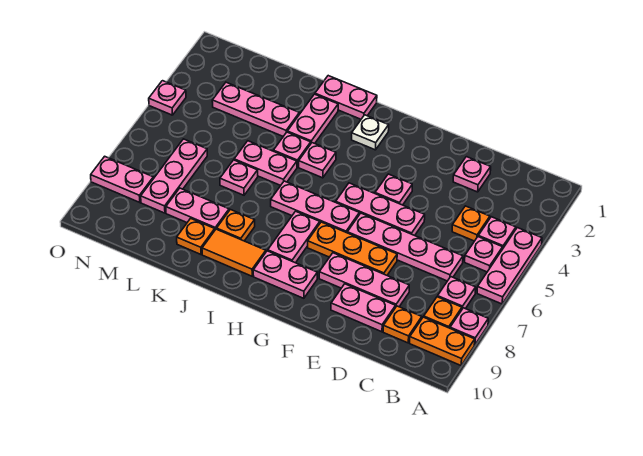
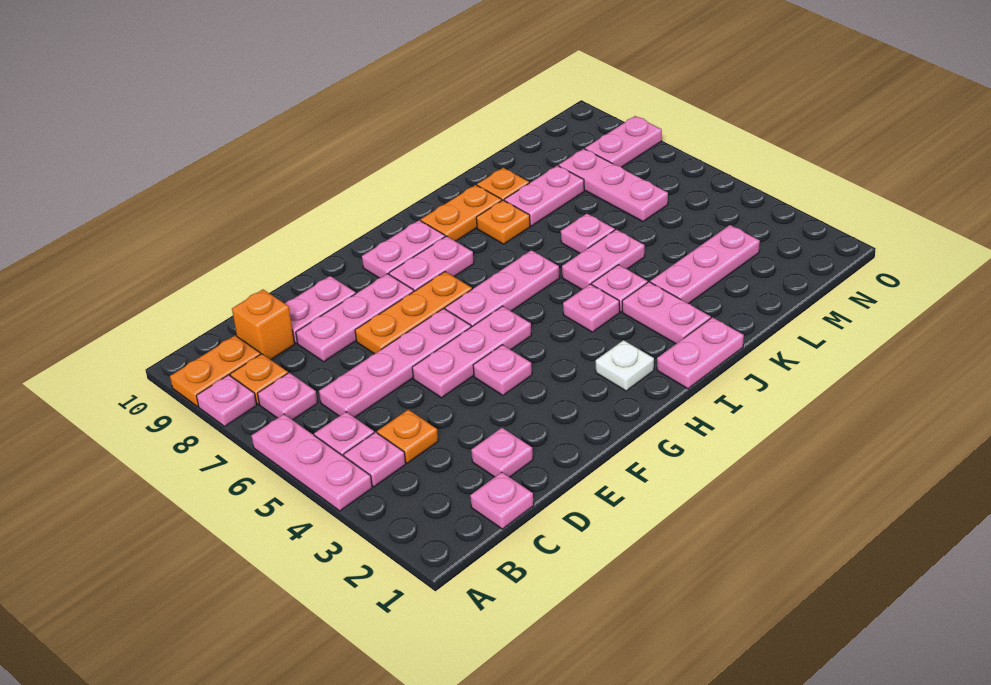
orange 1x1 plate [383,306,422,343] -> orange 1x1 brick [232,290,295,360]
pink 1x2 plate [268,211,320,263] -> pink 1x2 plate turned to [389,236,474,291]
orange 1x2 tile [202,229,266,276] -> orange 1x2 plate [421,185,502,241]
pink 1x1 plate [149,81,186,115] -> pink 1x1 plate moved to [470,472,534,529]

